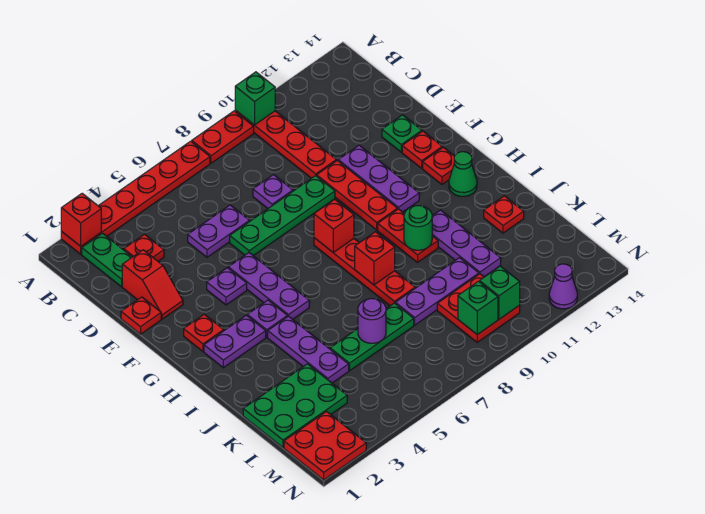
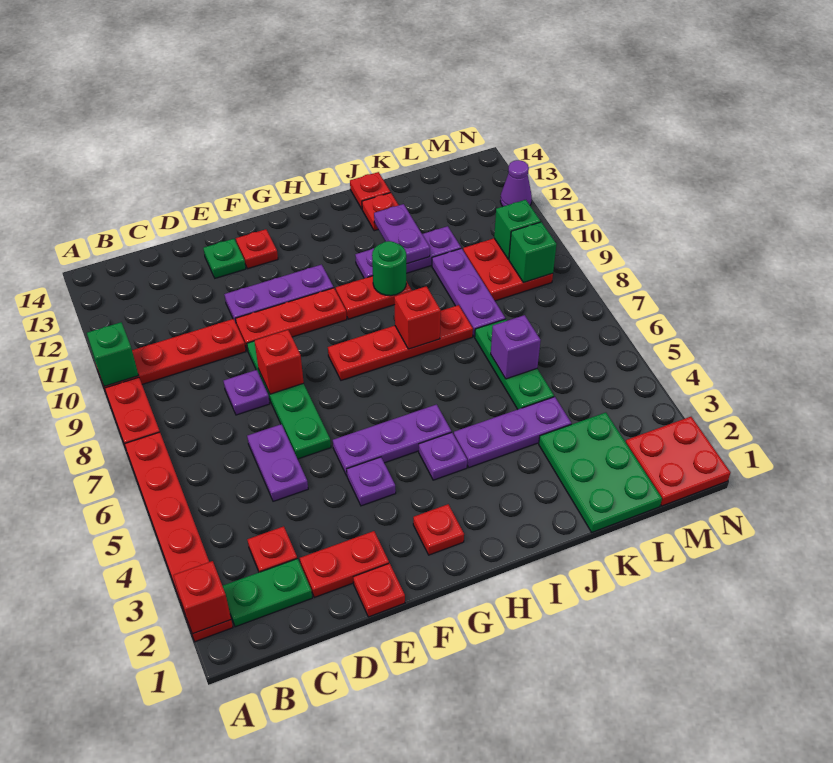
red 1x2 slope [122,250,183,319] -> red 1x2 plate [300,531,389,597]
red 1x1 brick [314,199,354,253] -> red 1x1 brick moved to [254,330,304,394]
red 1x1 plate [423,147,454,184] -> red 1x1 plate moved to [350,172,390,209]
purple 1x2 plate [204,315,266,368] -> purple 1x2 plate moved to [374,204,430,264]
green 1x1 cone [449,152,477,196] -> none
purple 1x1 round brick [358,299,386,343] -> purple 1x1 brick [491,315,541,379]

